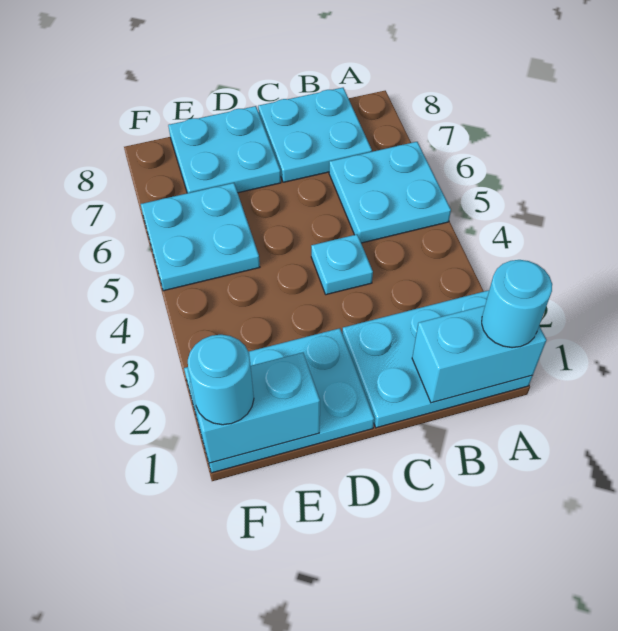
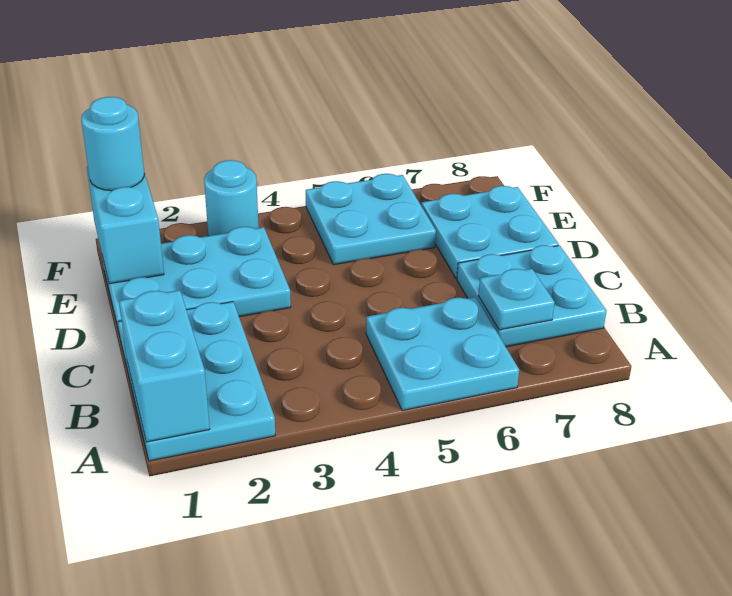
cyan 1x1 round brick [482,260,552,348] -> cyan 1x1 round brick moved to [204,160,259,236]
cyan 1x1 plate [311,234,373,295] -> cyan 1x1 plate moved to [478,269,555,330]
cyan 2x3 plate [184,328,374,473] -> cyan 2x3 plate turned to [102,227,291,336]

